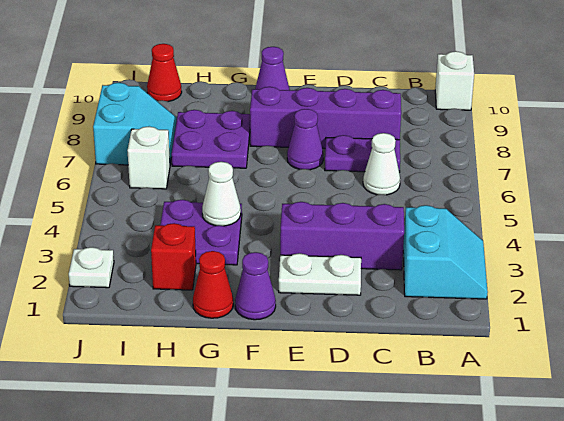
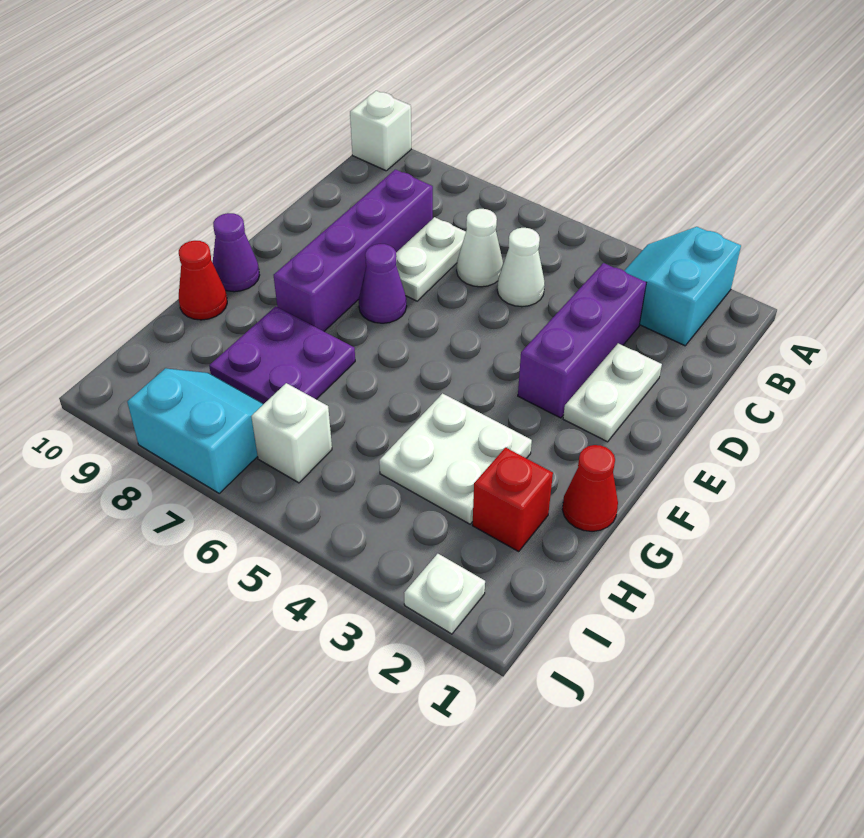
cyan 2x2 slope [403,205,488,299] -> cyan 2x2 slope turned to [624,227,741,346]
purple 1x2 plate [325,135,400,173] -> white 1x2 plate [396,217,466,301]
purple 1x1 cone [235,252,276,320] -> none
purple 2x2 plate [160,200,242,265] -> white 2x2 plate [379,393,532,524]
white 1x1 cone [202,162,241,226] -> white 1x1 cone moved to [497,228,545,307]
red 1x1 cone [147,44,182,102] -> red 1x1 cone moved to [179,241,227,320]

